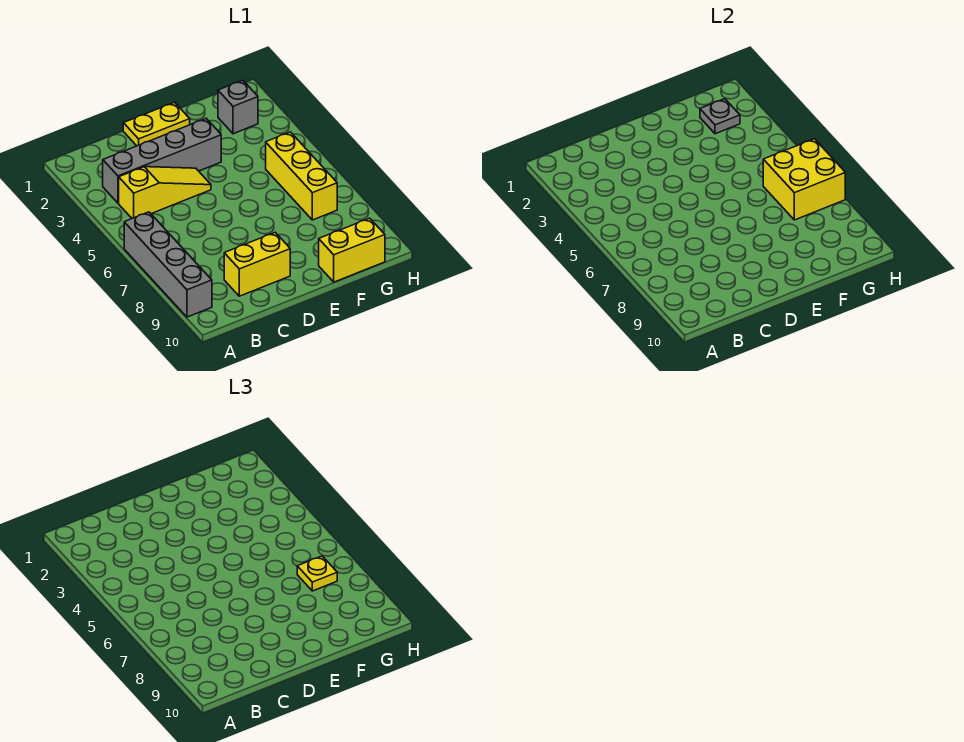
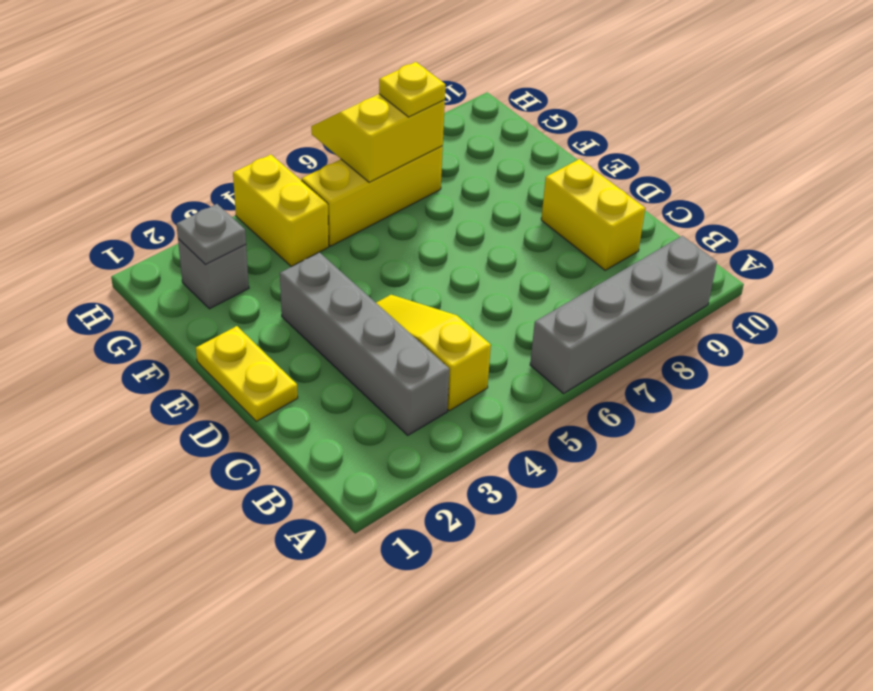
yellow 1x2 brick [319,218,385,282] -> yellow 1x2 brick moved to [233,154,329,267]
yellow 2x2 brick [763,139,845,220] -> yellow 2x2 slope [311,94,445,183]

